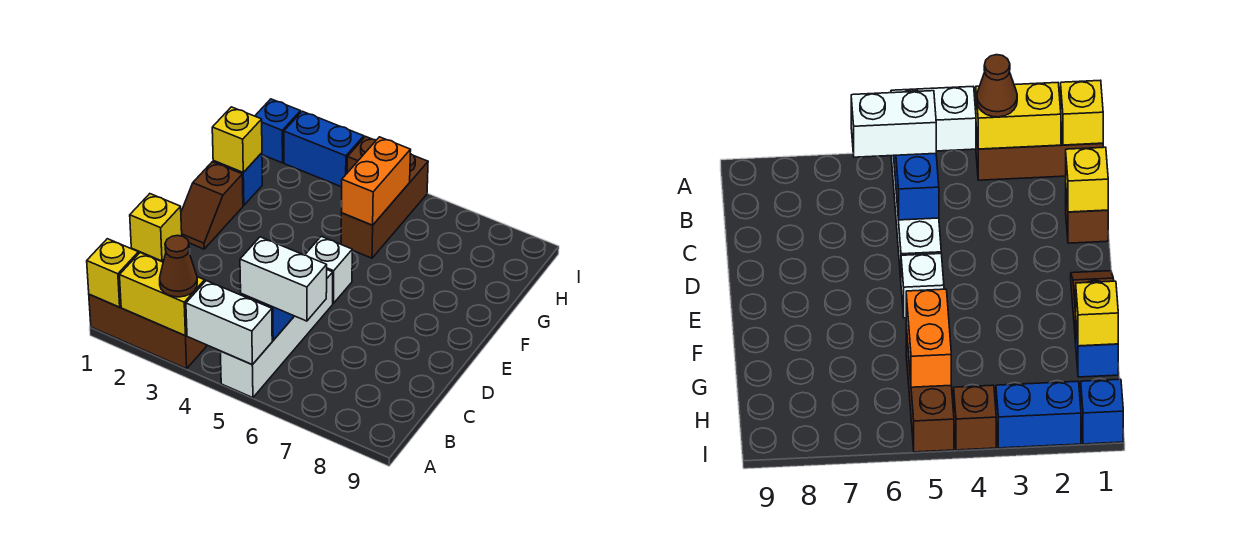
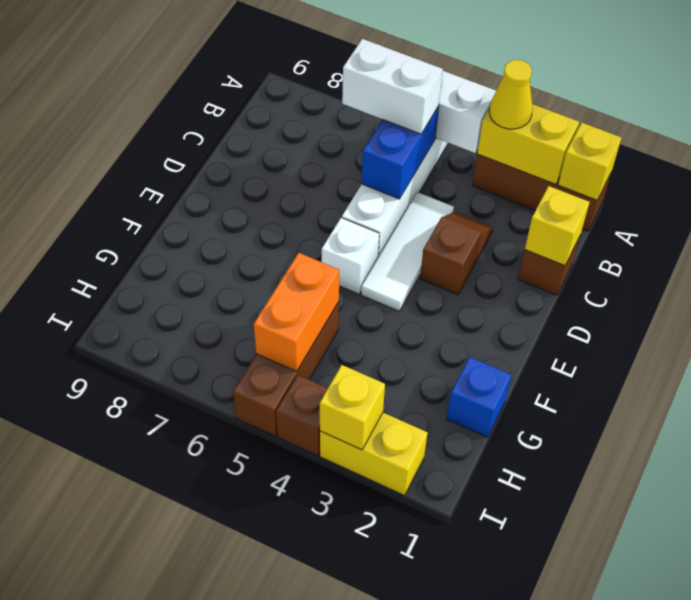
brown 1x1 cone [160,235,197,297] -> yellow 1x1 cone [489,60,533,129]
none -> white 1x3 tile [361,192,454,311]
brown 1x2 slope [181,162,243,249] -> brown 1x2 slope moved to [420,212,493,295]
yellow 1x1 brick [212,107,262,172] -> yellow 1x1 brick moved to [320,365,385,450]
blue 1x1 brick [255,99,301,163] -> none
blue 1x2 brick [284,111,364,187] -> yellow 1x2 brick [320,413,428,495]

